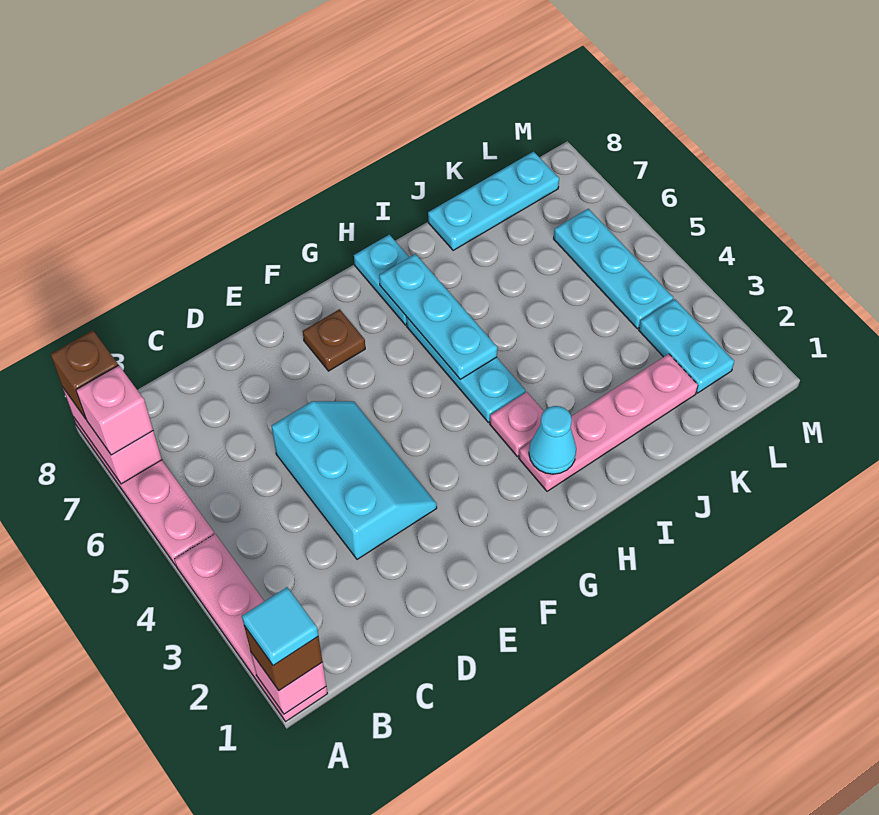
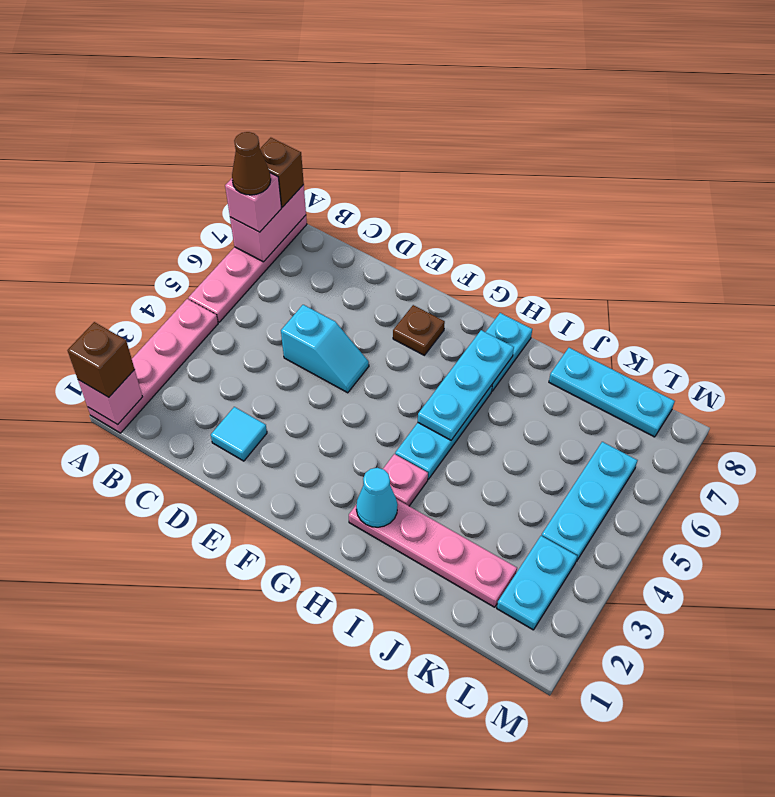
cyan 1x1 tile [242,587,318,666] -> cyan 1x1 tile moved to [211,407,267,461]
none -> brown 1x1 cone [232,132,271,195]
cyan 2x3 slope [272,401,437,559] -> cyan 1x2 slope [281,305,369,393]

